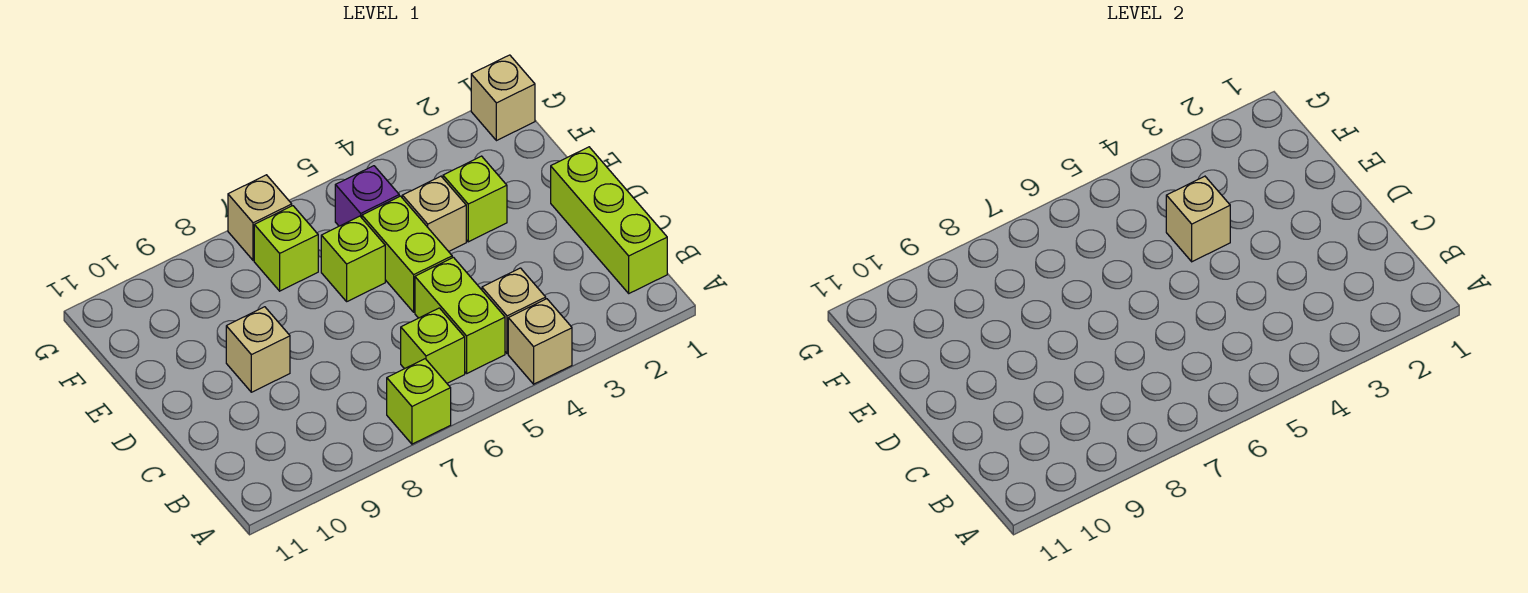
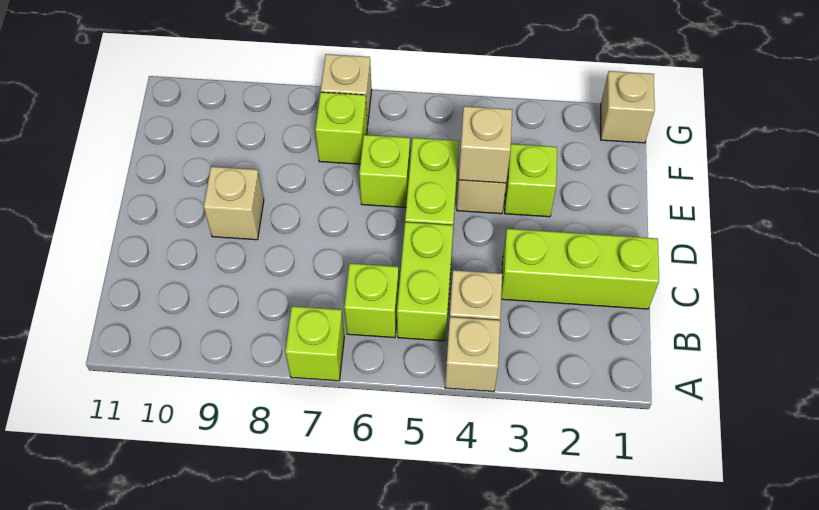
lime 1x3 brick [551,147,667,293] -> lime 1x3 brick turned to [501,229,659,309]
purple 1x1 brick [335,166,399,226] -> none

